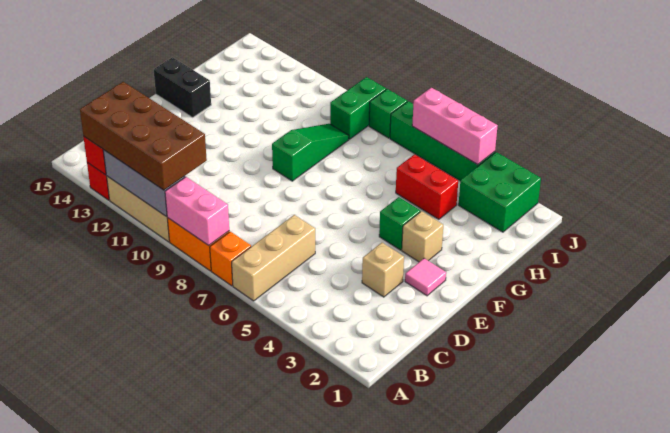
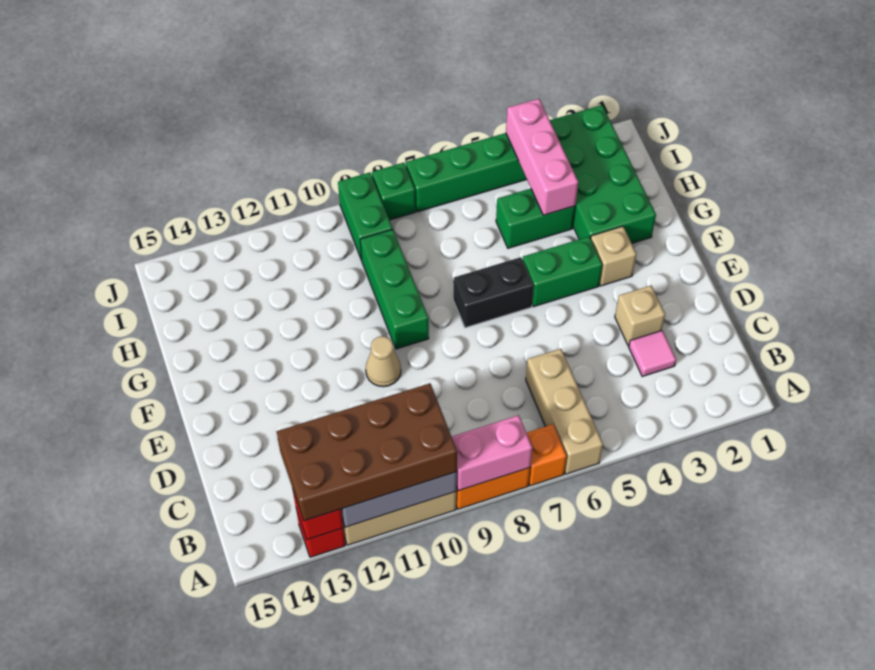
pink 1x1 tile [405,258,446,296] -> pink 1x1 tile moved to [629,330,676,376]
none -> tan 1x1 cone [366,336,401,387]
green 1x1 brick [379,197,420,250] -> green 1x2 brick [523,237,602,307]
green 1x3 slope [272,124,349,181] -> green 1x3 brick [360,229,429,349]
black 1x2 brick [154,57,211,117] -> black 1x2 brick moved to [453,257,534,328]
red 1x2 brick [396,154,458,219] -> green 1x2 brick [496,189,575,248]
green 2x2 brick [459,152,541,232] -> green 2x4 brick [550,105,656,243]
pink 1x3 brick [412,88,498,165] -> pink 1x3 brick turned to [506,99,578,215]

